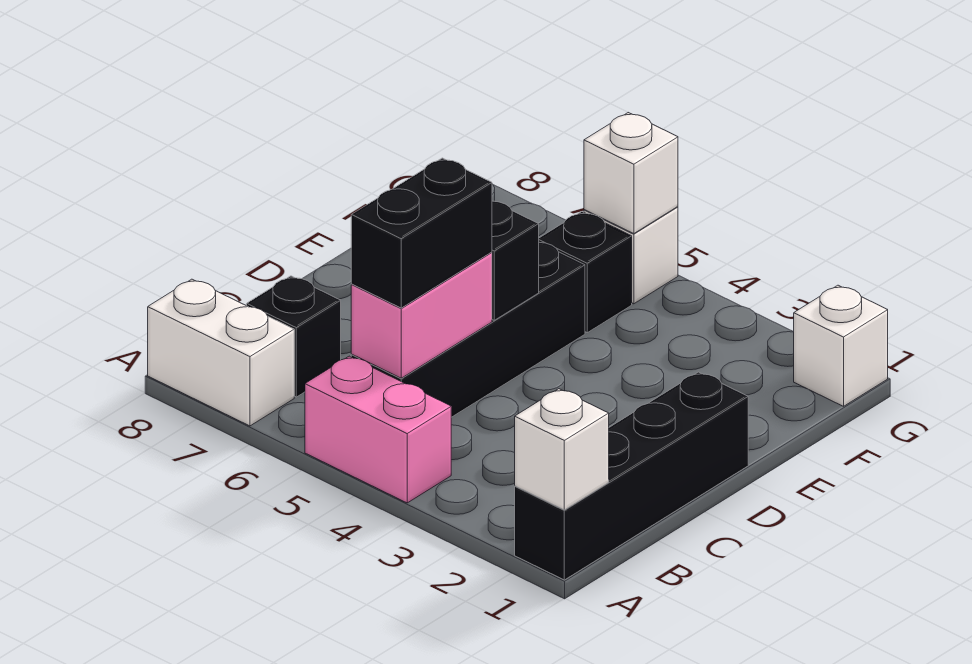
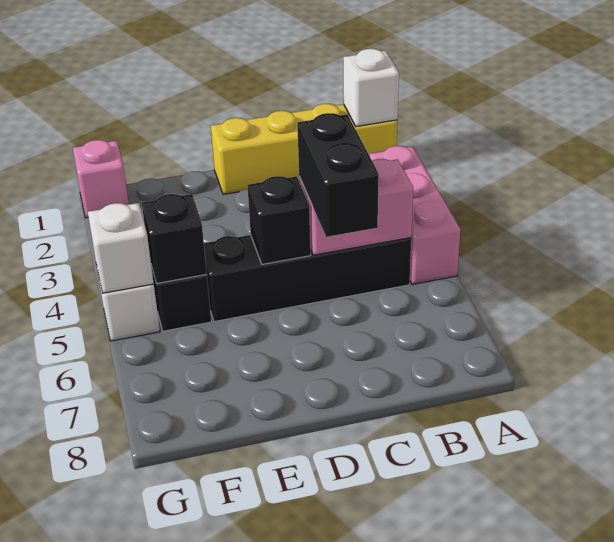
black 1x4 brick [515,372,748,580] -> yellow 1x4 brick [211,104,398,194]
pink 1x2 brick [305,356,451,503] -> pink 1x3 brick [369,146,461,284]
white 1x2 brick [148,279,294,426] -> none
black 1x2 brick [351,158,492,308] -> black 1x2 brick turned to [297,113,379,237]
black 1x1 brick [247,276,341,397] -> black 1x1 brick moved to [142,194,207,284]
white 1x1 brick [794,285,888,406] -> pink 1x1 brick [73,140,129,218]

